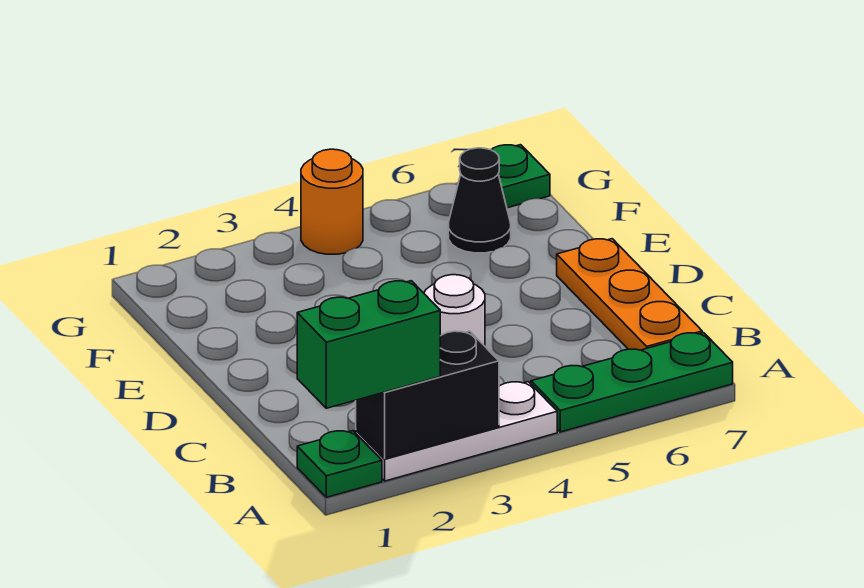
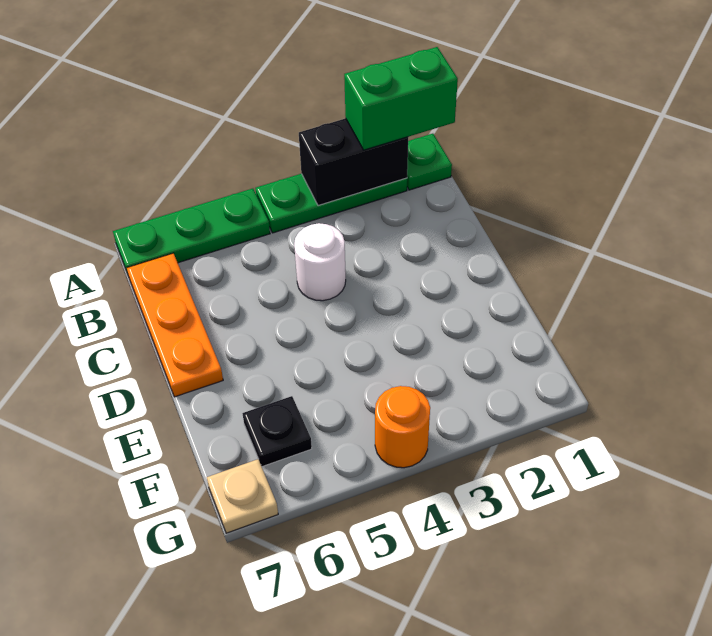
white 1x3 plate [356,382,557,481] -> green 1x3 plate [255,174,407,233]
black 1x1 cone [448,148,511,253] -> black 1x1 plate [242,396,312,467]
green 1x1 plate [491,145,550,208] -> tan 1x1 plate [207,459,278,533]

